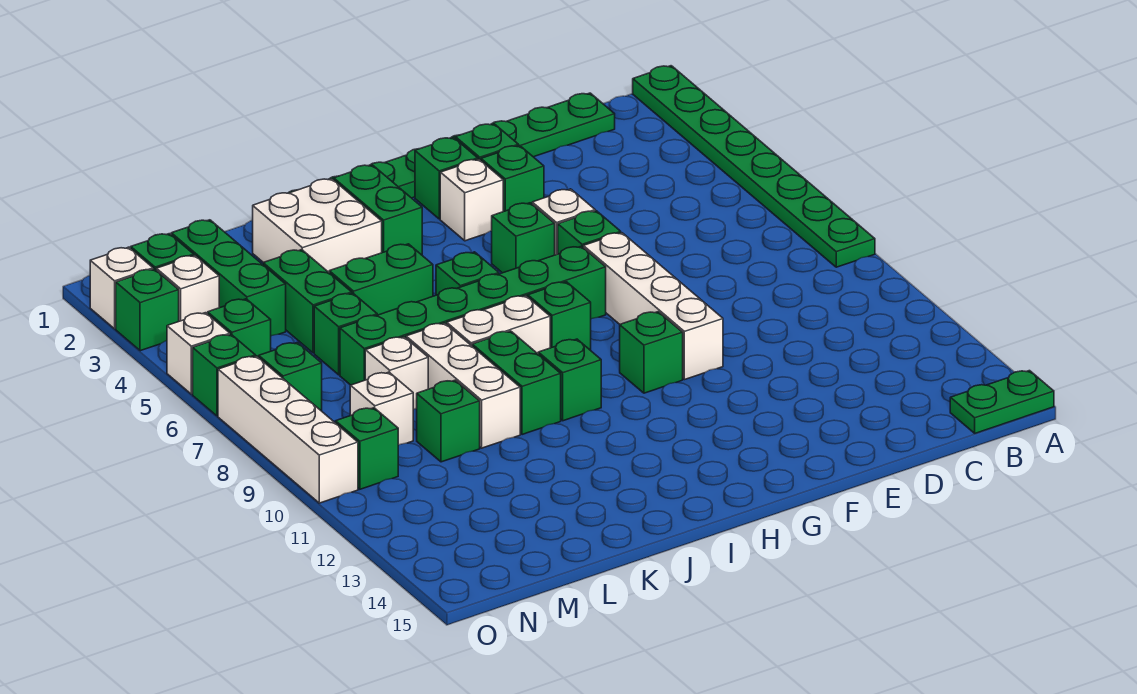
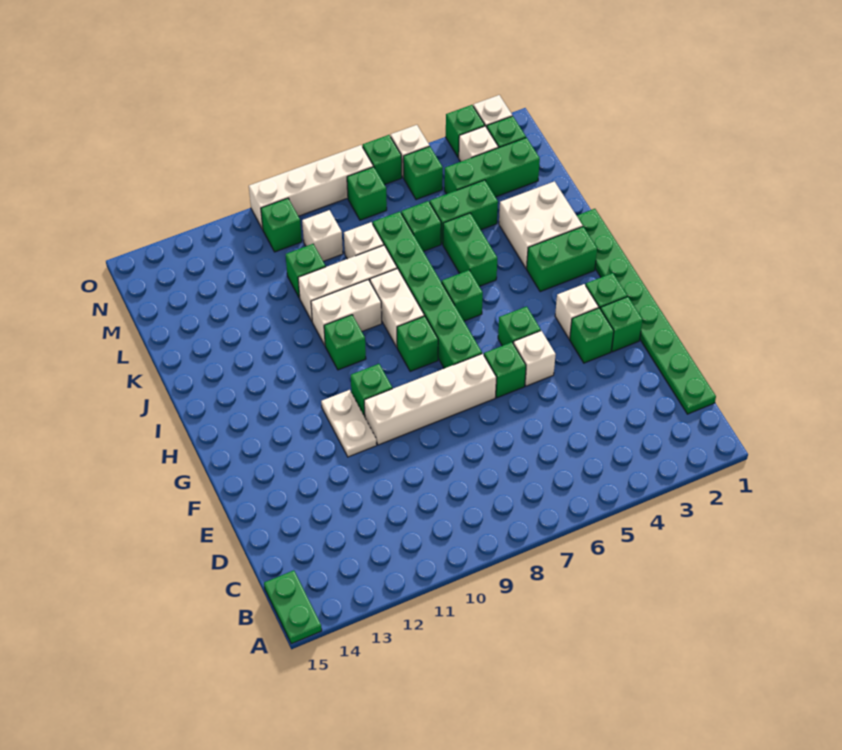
green 1x8 plate [633,66,875,267] -> none
none -> white 1x2 plate [321,390,377,457]
green 1x2 brick [472,331,561,435] -> white 1x2 brick [311,280,382,345]

